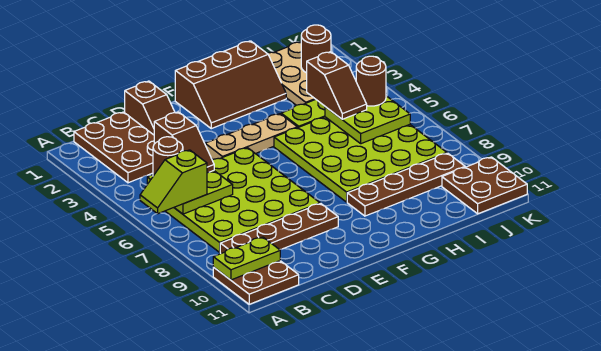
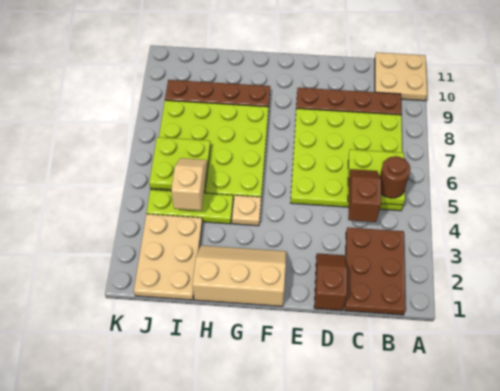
lime 1x2 slope [140,150,207,214] -> none
brown 2x2 plate [213,261,299,304] -> tan 2x2 plate [375,52,427,101]
lime 1x2 plate [213,237,280,280] -> none
tan 1x3 plate [205,114,297,159] -> tan 1x1 plate [232,195,261,226]
brown 2x3 slope [175,41,286,129] -> tan 2x3 slope [192,246,286,306]
brown 1x2 slope [307,52,367,119] -> tan 1x2 slope [171,158,207,211]
brown 1x1 round brick [301,25,331,73] -> none
brown 1x1 round brick [356,56,386,106] -> none
brown 2x2 plate [442,157,527,214] -> none

